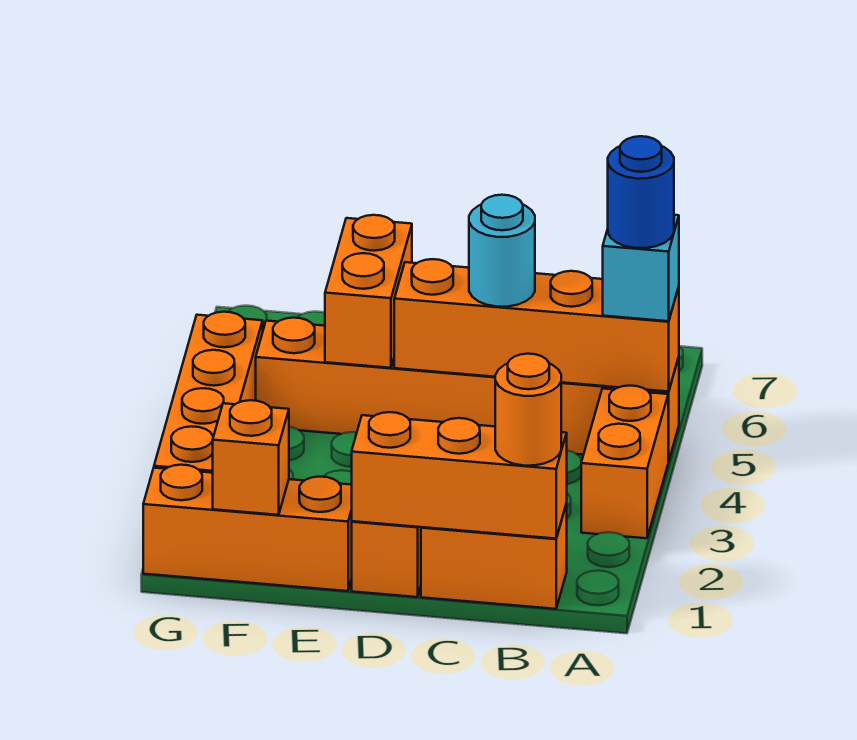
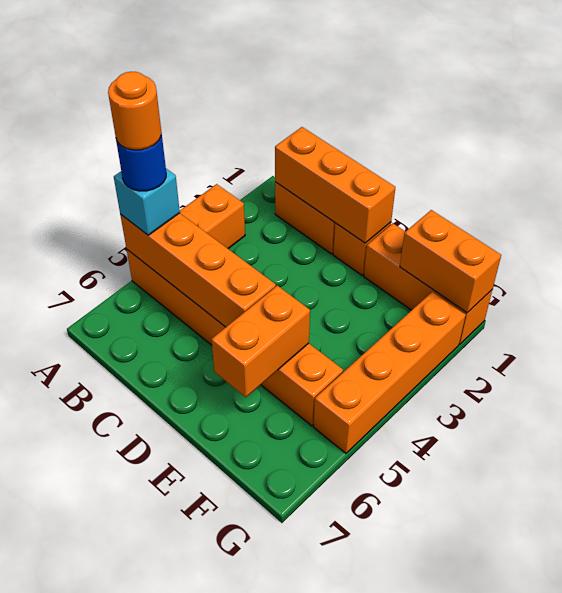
orange 1x1 round brick [495,354,561,466] -> orange 1x1 round brick moved to [108,72,161,150]
cyan 1x1 round brick [469,195,535,307] -> none
orange 1x1 brick [213,400,289,515] -> orange 1x2 brick [400,210,501,313]

